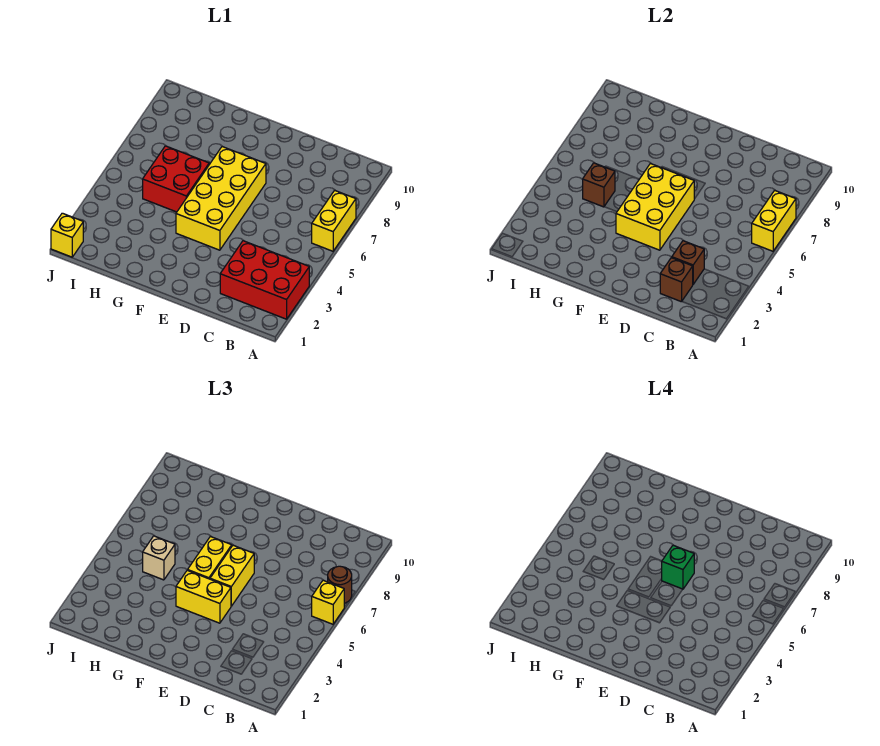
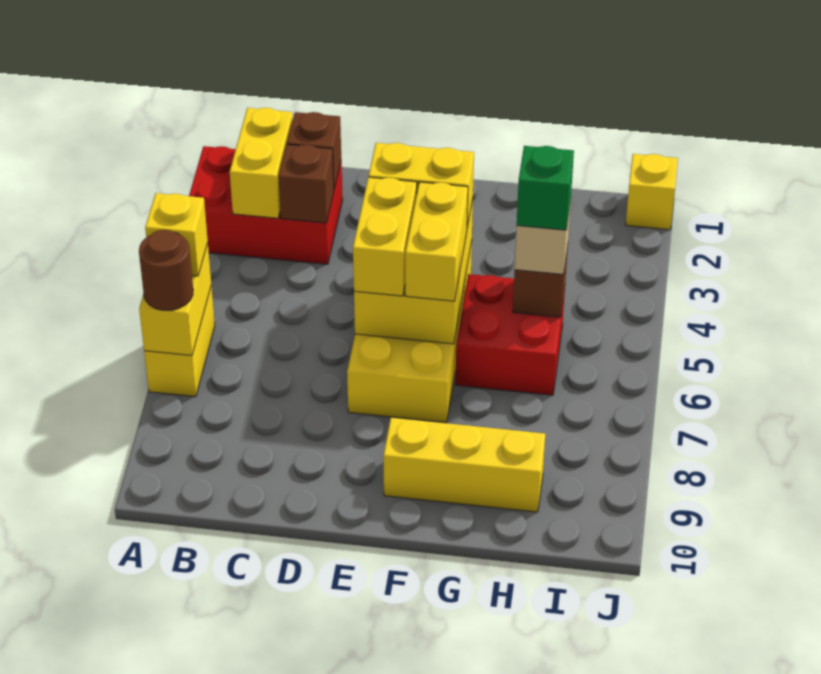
none -> yellow 1x2 brick [230,108,293,218]
green 1x1 brick [662,545,694,589] -> green 1x1 brick moved to [517,146,574,230]
none -> yellow 1x3 brick [383,418,545,512]

